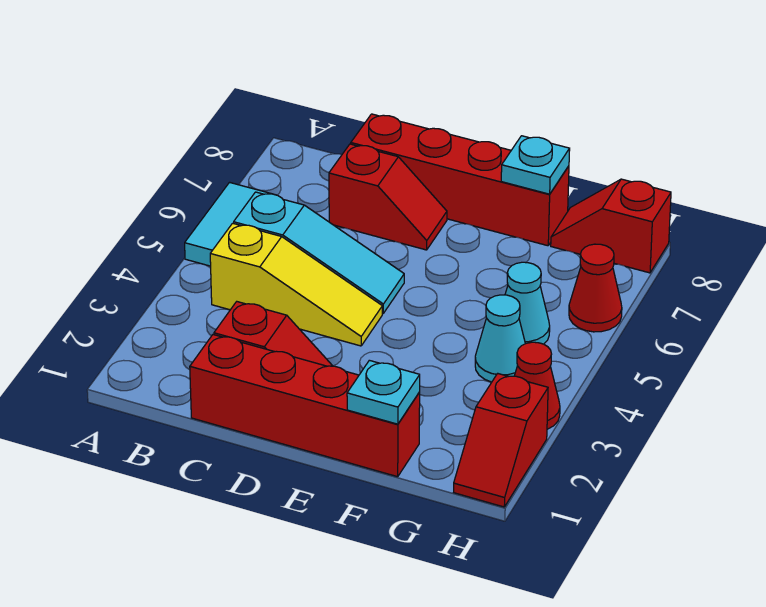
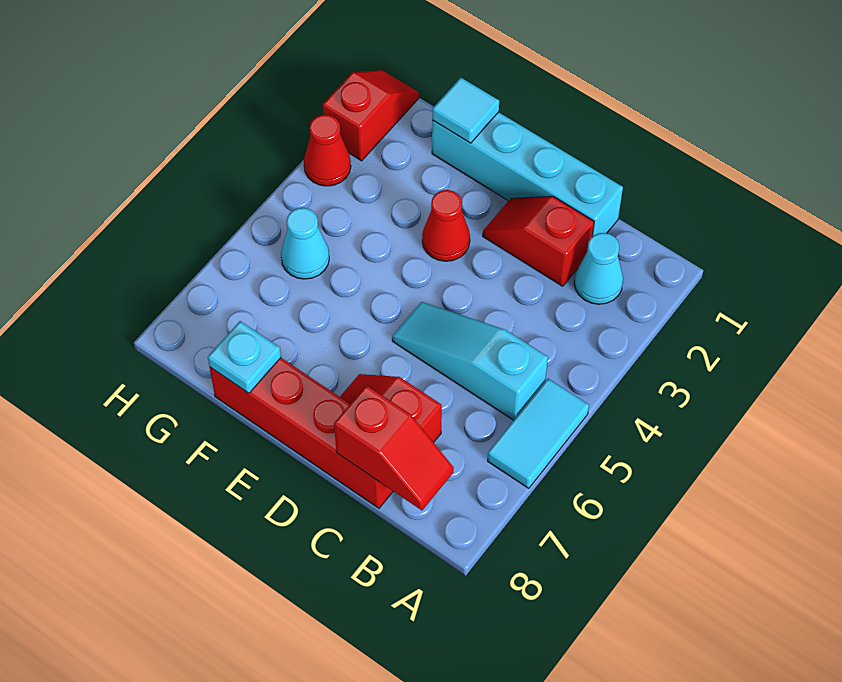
yellow 1x3 slope [210,223,382,346] -> none
red 1x4 brick [190,335,420,477] -> cyan 1x4 brick [432,112,623,237]
cyan 1x1 plate [347,360,420,424] -> cyan 1x1 tile [432,77,499,143]
cyan 1x1 cone [475,295,525,382] -> cyan 1x1 cone moved to [574,233,623,304]
red 1x2 slope [551,179,671,273] -> red 1x2 slope moved to [334,385,454,510]
red 1x1 cone [569,244,622,332] -> red 1x1 cone moved to [422,190,470,261]

